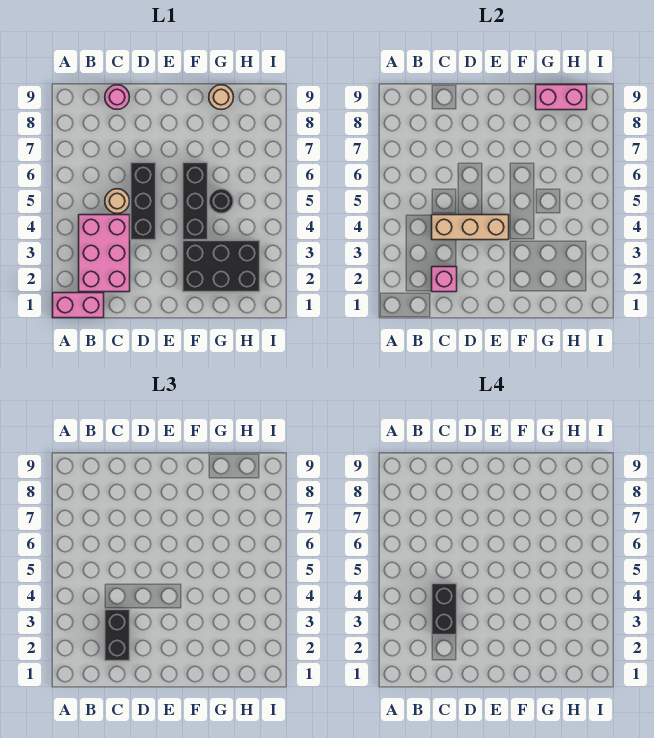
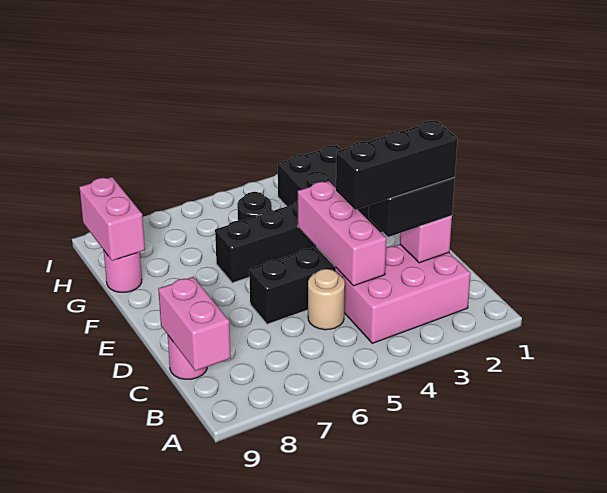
pink 1x2 brick [53,293,104,318] -> pink 1x2 brick moved to [158,277,231,371]
black 1x2 brick [432,584,457,635] -> black 1x3 brick [336,120,457,210]
tan 1x3 brick [432,215,509,240] -> pink 1x3 brick [298,181,386,286]
tan 1x1 round brick [209,85,233,109] -> pink 1x1 round brick [104,251,142,292]

